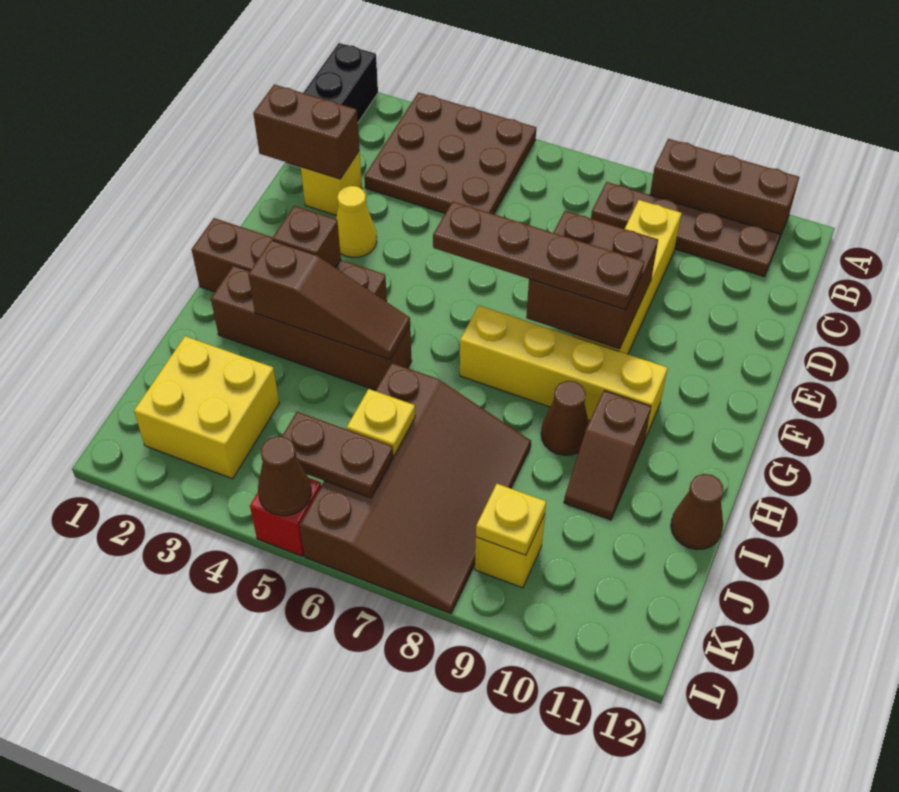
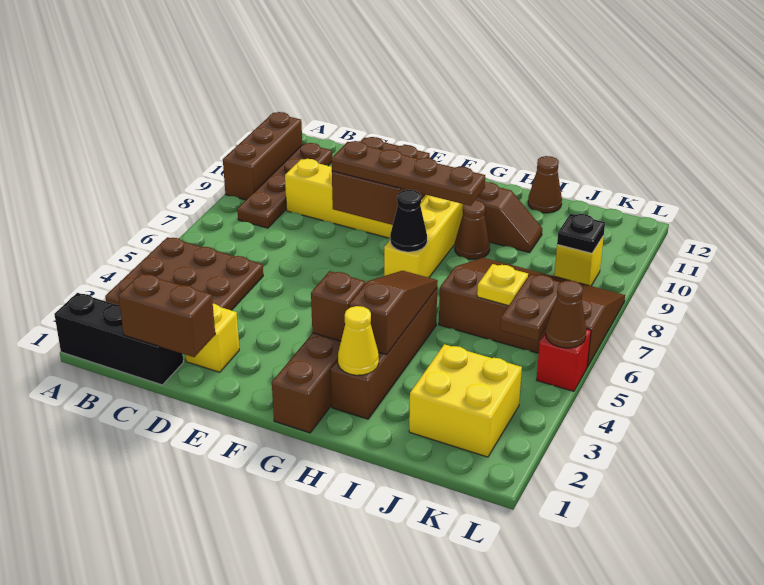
brown 1x2 brick [253,84,360,179] -> brown 1x2 brick turned to [118,274,215,357]
yellow 1x1 cone [336,186,377,258] -> yellow 1x1 cone moved to [338,306,379,375]
brown 1x4 plate [433,201,644,310] -> brown 1x4 plate turned to [331,141,485,206]
none -> black 1x1 cone [390,190,427,252]
yellow 1x1 plate [476,484,546,555] -> black 1x1 plate [557,214,605,253]

